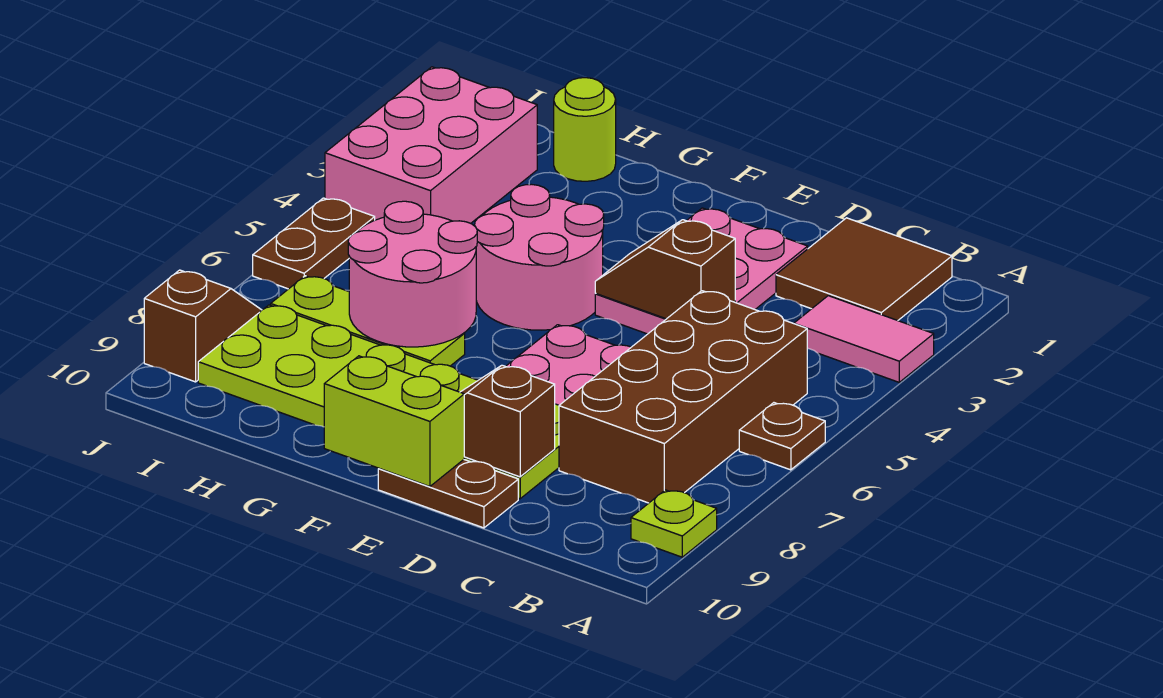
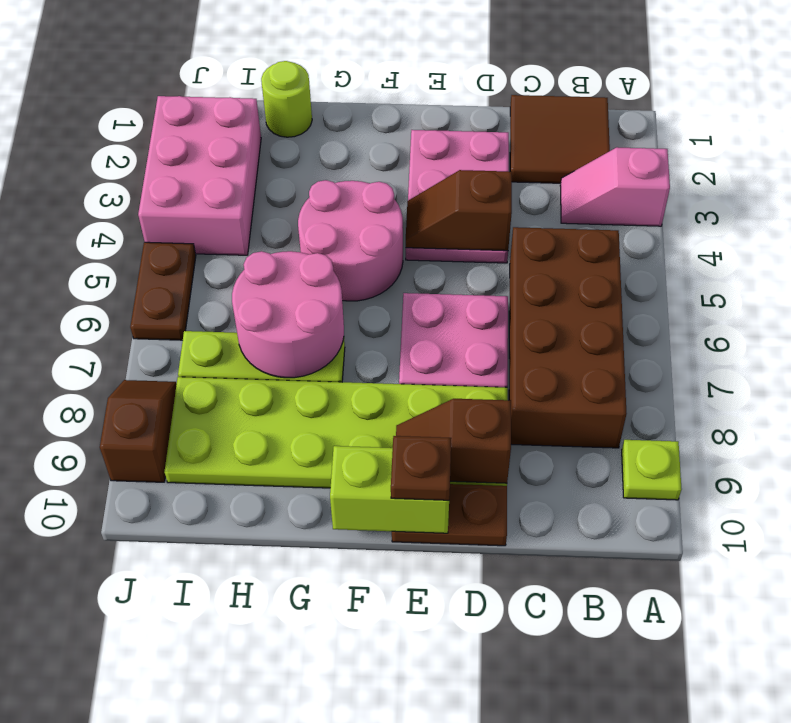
pink 1x2 tile [794,296,934,382] -> pink 1x2 slope [560,147,670,226]
brown 1x1 plate [739,403,825,470] -> brown 1x1 plate moved to [391,436,451,500]

